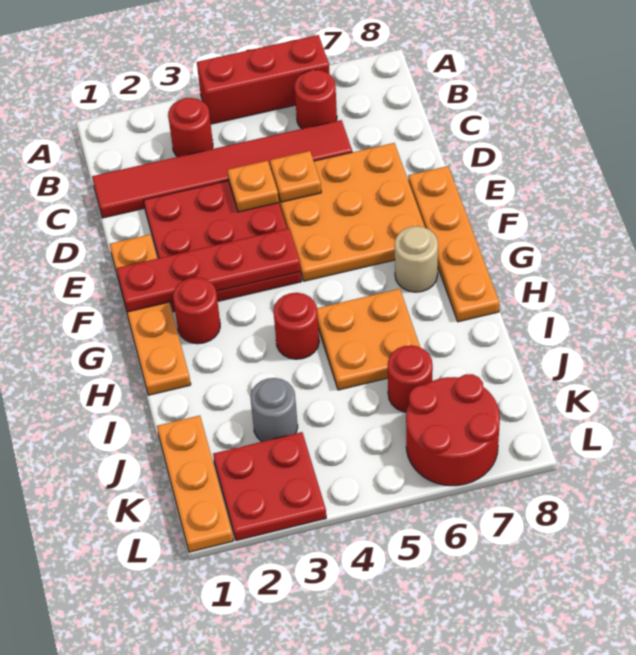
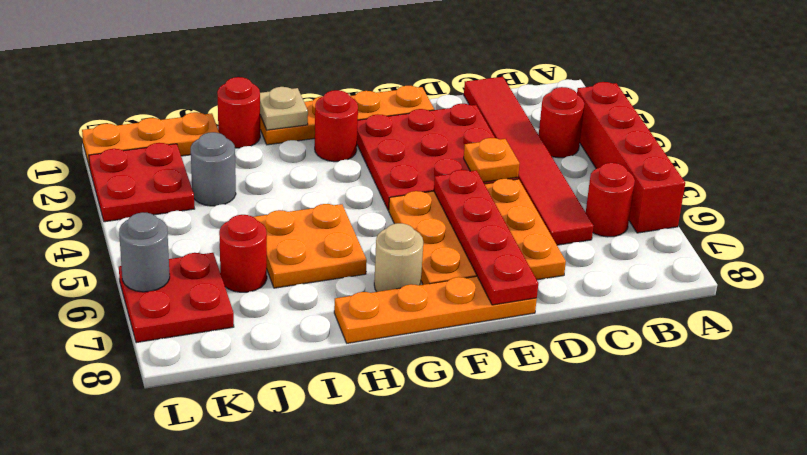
red 1x3 brick [197,35,330,124] -> red 1x4 brick [577,82,685,233]
orange 1x1 plate [270,151,321,202] -> none
red 1x4 plate [117,228,301,312] -> red 1x4 plate moved to [434,170,538,305]
none -> tan 1x1 plate [260,87,308,130]
red 1x1 round brick [273,293,319,359] -> red 1x1 round brick moved to [217,77,260,148]
red 2x2 round brick [406,374,500,486] -> red 2x2 plate [119,253,234,343]
none -> grey 1x1 round brick [119,213,170,292]

